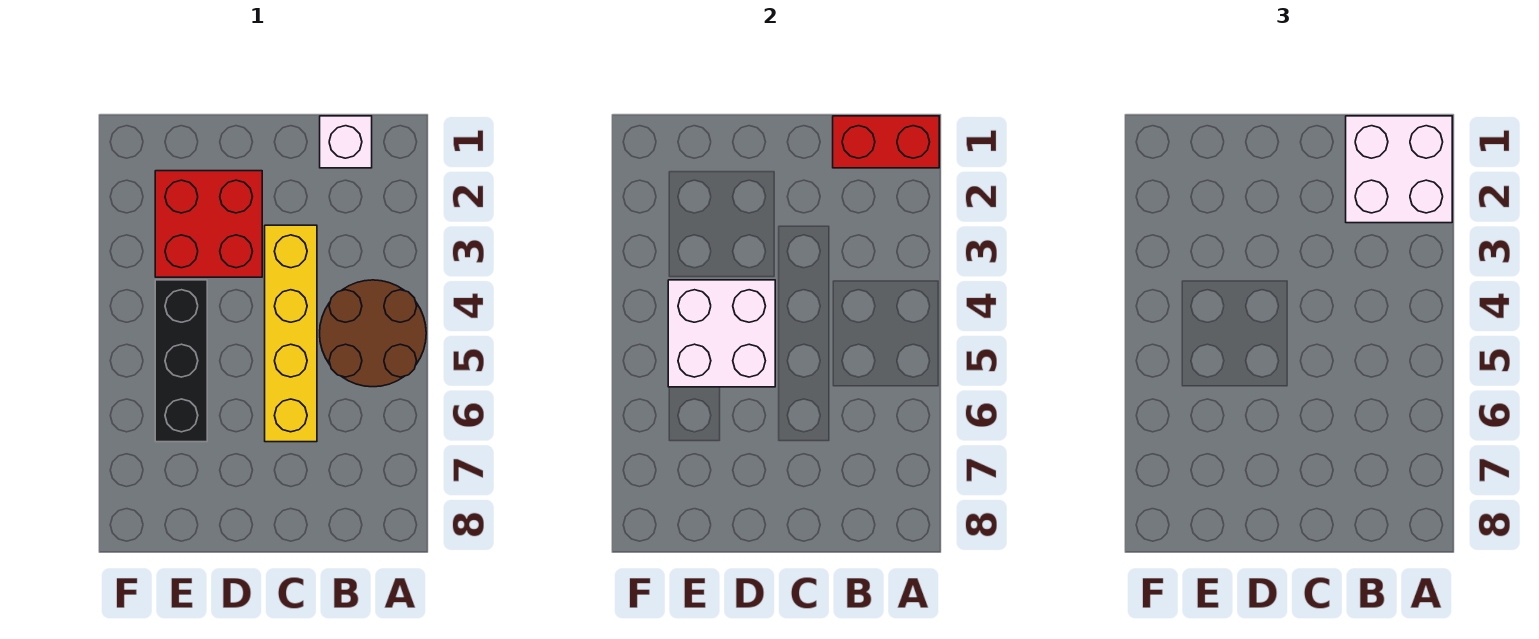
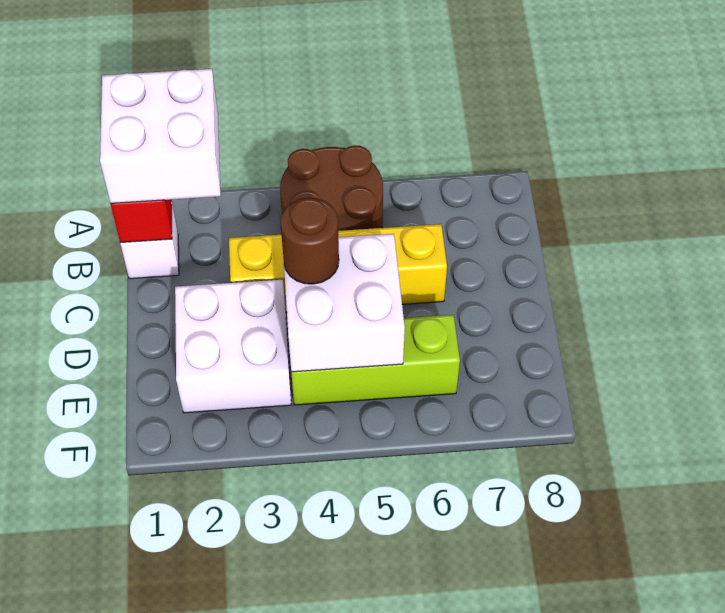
red 2x2 brick [155,171,262,277] -> white 2x2 brick [175,279,291,413]
none -> brown 1x1 round brick [281,198,339,284]
black 1x3 brick [155,280,207,442] -> lime 1x3 brick [291,315,460,405]

